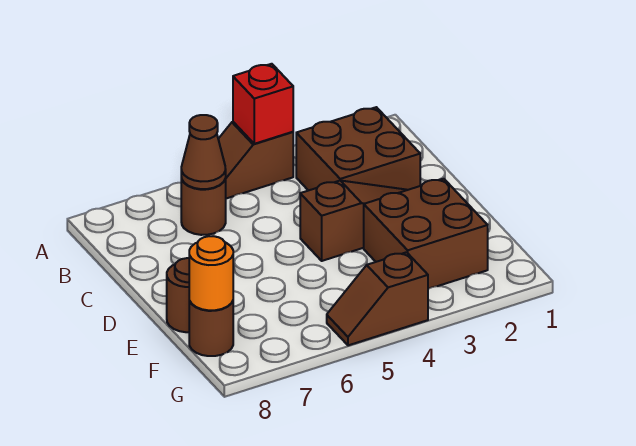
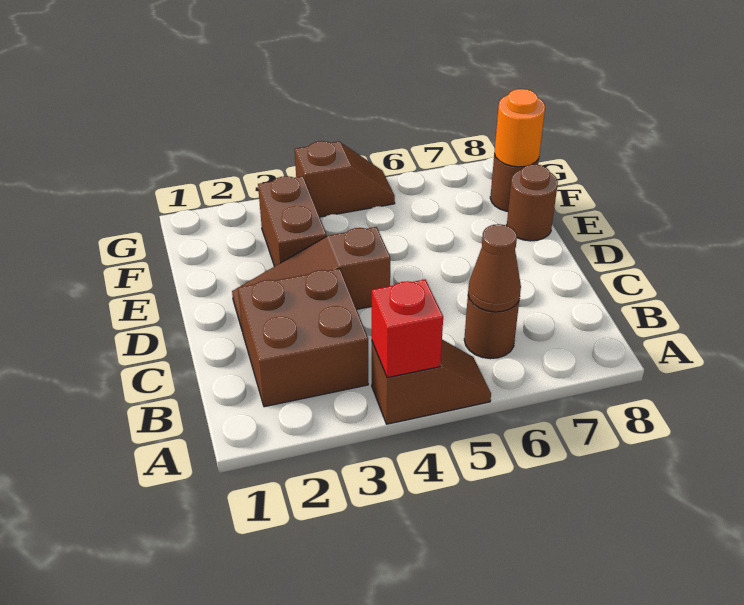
brown 2x2 brick [364,179,488,289] -> brown 1x2 brick [258,176,327,266]

